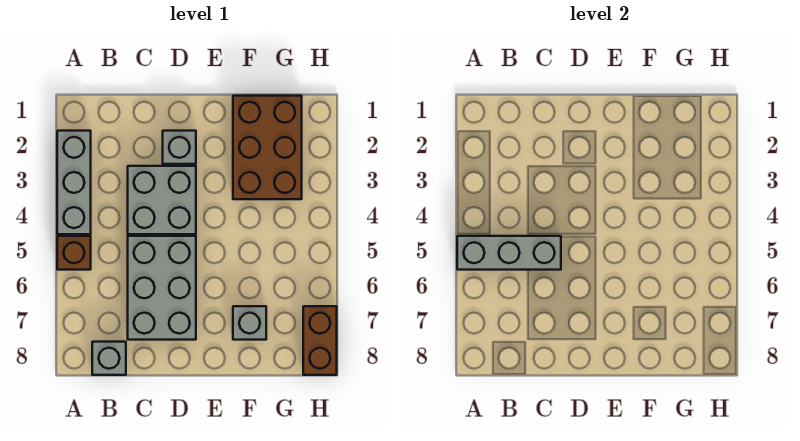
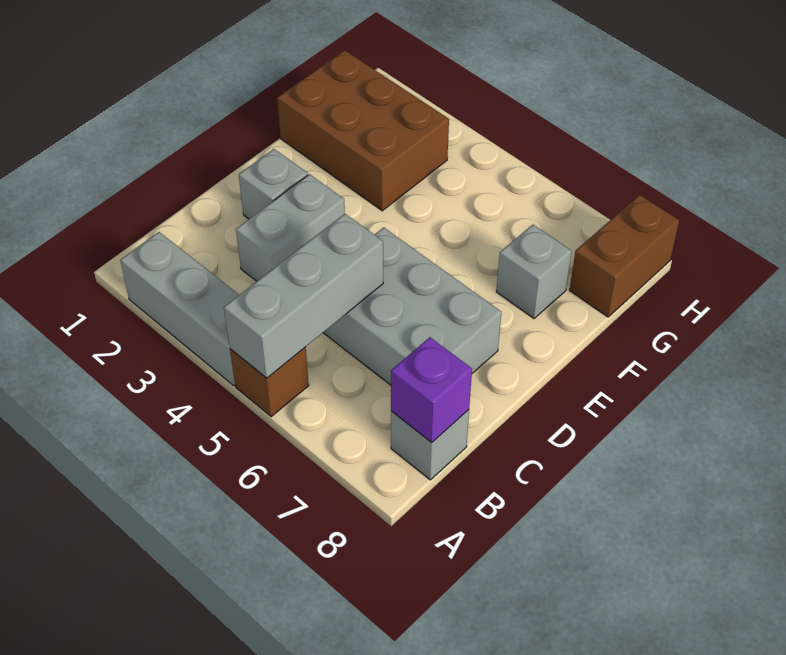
none -> purple 1x1 brick [391,337,472,443]
grey 2x2 brick [128,166,196,234] -> grey 1x2 brick [236,174,345,281]
brown 1x2 brick [303,306,337,375] -> brown 1x2 brick turned to [570,195,679,317]

